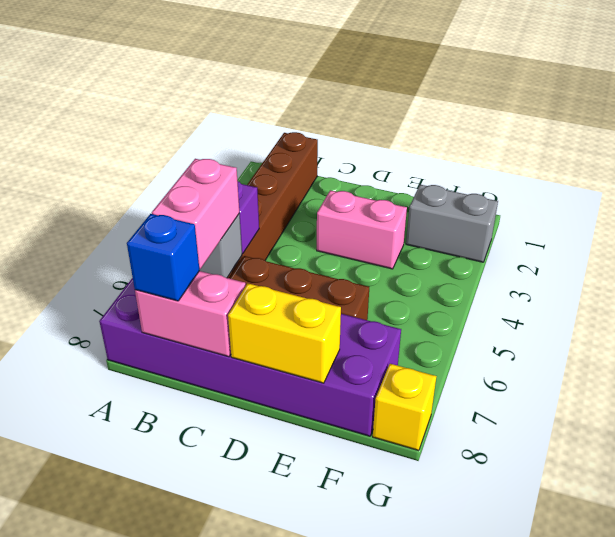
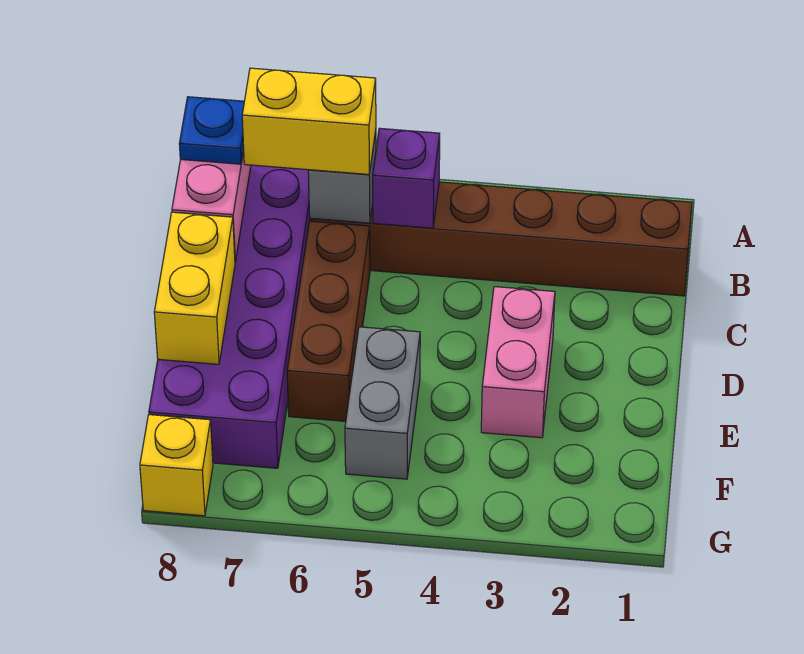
pink 1x2 brick [152,159,239,269] -> yellow 1x2 brick [242,68,376,174]
blue 1x1 brick [127,214,200,301] -> blue 1x1 plate [179,97,244,164]
grey 1x2 brick [406,185,498,262] -> grey 1x2 brick moved to [345,327,420,479]

